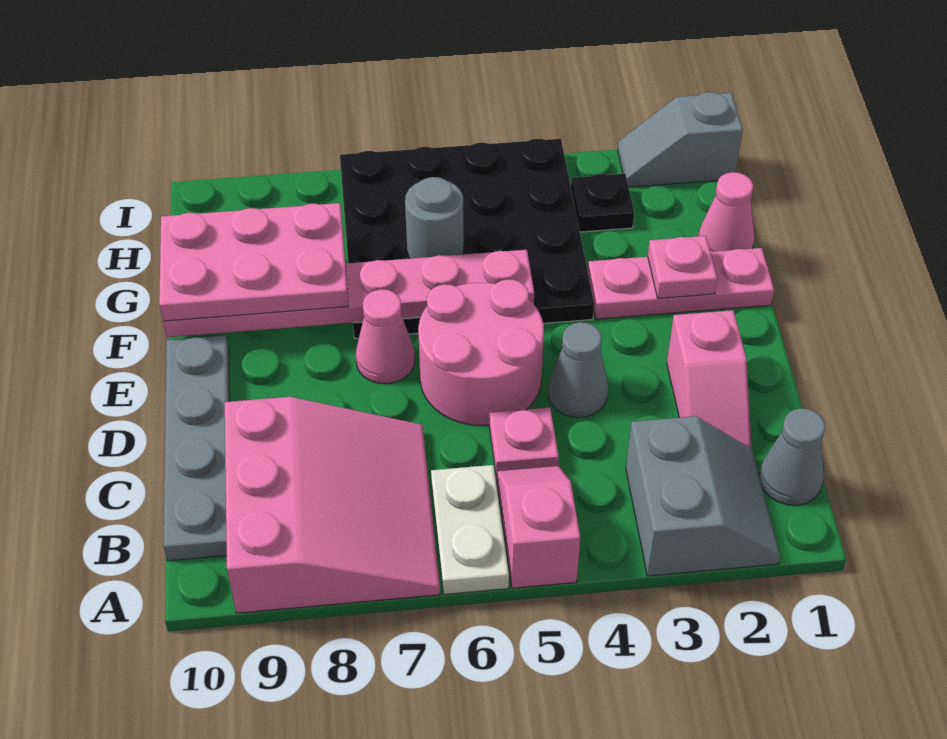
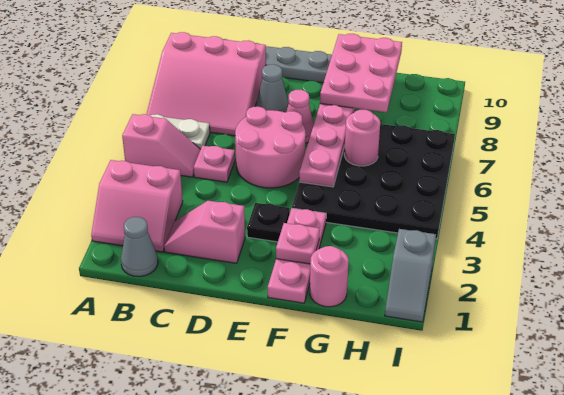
grey 2x2 slope [626,416,780,576] -> pink 2x2 slope [91,160,183,252]
grey 1x1 cone [548,322,608,417] -> grey 1x1 cone moved to [256,64,288,113]
pink 1x1 cone [698,172,754,252] -> pink 1x1 round brick [310,246,349,307]
grey 1x1 round brick [405,177,464,259] -> pink 1x1 round brick [344,110,380,166]
black 1x1 plate [571,174,634,232] -> black 1x1 plate moved to [247,203,290,242]
grey 1x2 slope [618,92,743,187] -> grey 1x2 slope turned to [385,229,436,322]

